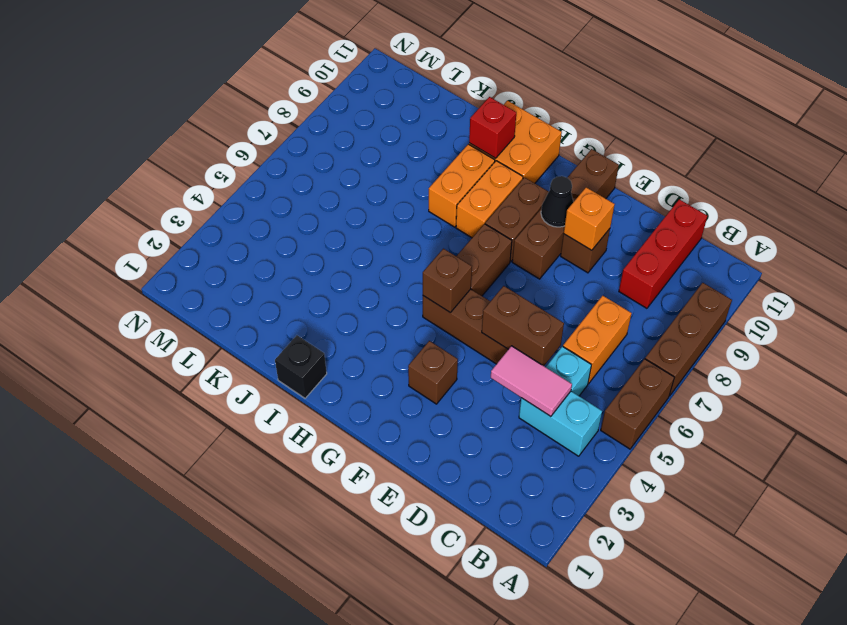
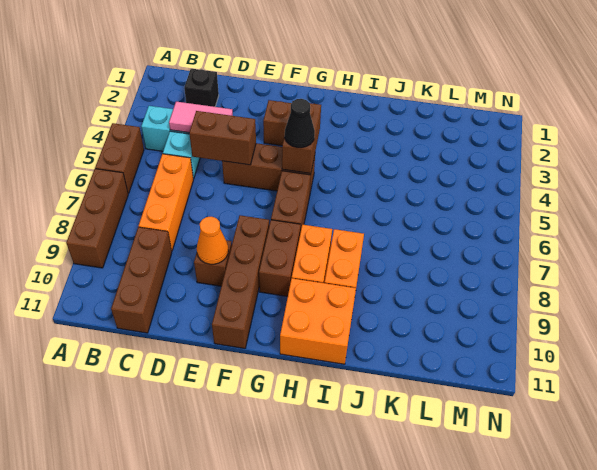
orange 1x2 brick [563,296,632,384] -> orange 1x3 brick [139,154,193,251]
red 1x3 brick [619,199,707,308] -> brown 1x3 brick [111,227,172,333]
orange 1x1 brick [564,187,615,250] -> orange 1x1 cone [197,217,228,264]
black 1x1 cone [541,176,573,227] -> black 1x1 cone moved to [285,99,315,148]
brown 1x1 brick [423,249,472,313] -> brown 1x2 brick [282,103,321,173]
black 1x1 brick [275,335,327,398] -> black 1x1 brick moved to [184,69,219,107]
red 1x1 brick [469,97,516,158] -> none

